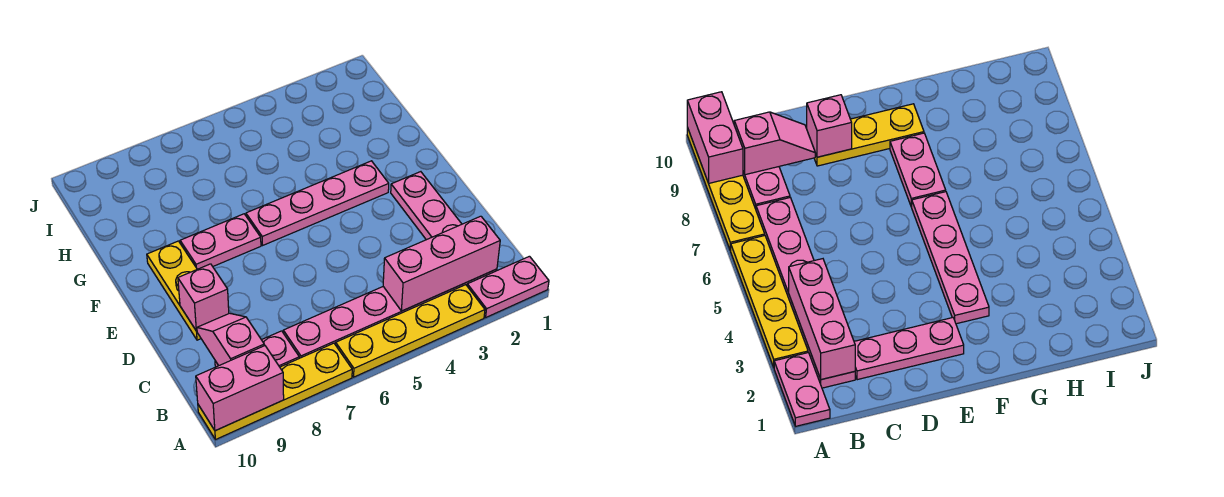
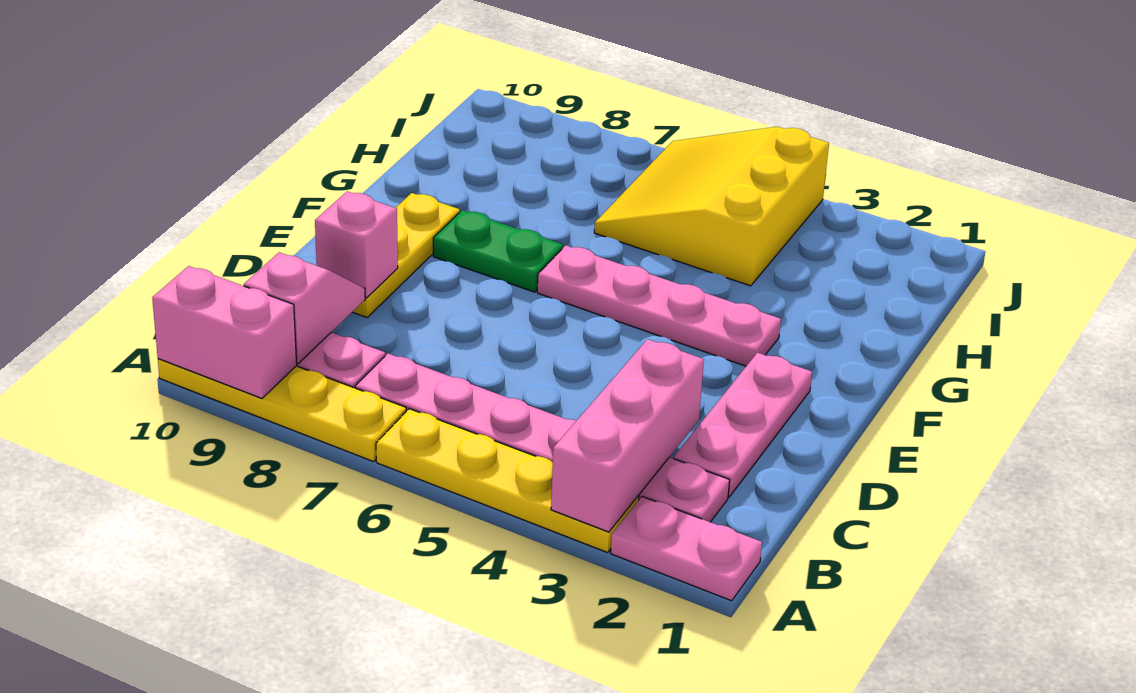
pink 1x3 brick [383,216,500,311] -> pink 1x3 brick turned to [551,339,704,532]
pink 1x2 plate [180,214,261,269] -> green 1x2 plate [433,210,563,292]
none -> yellow 3x3 slope [594,127,829,286]

